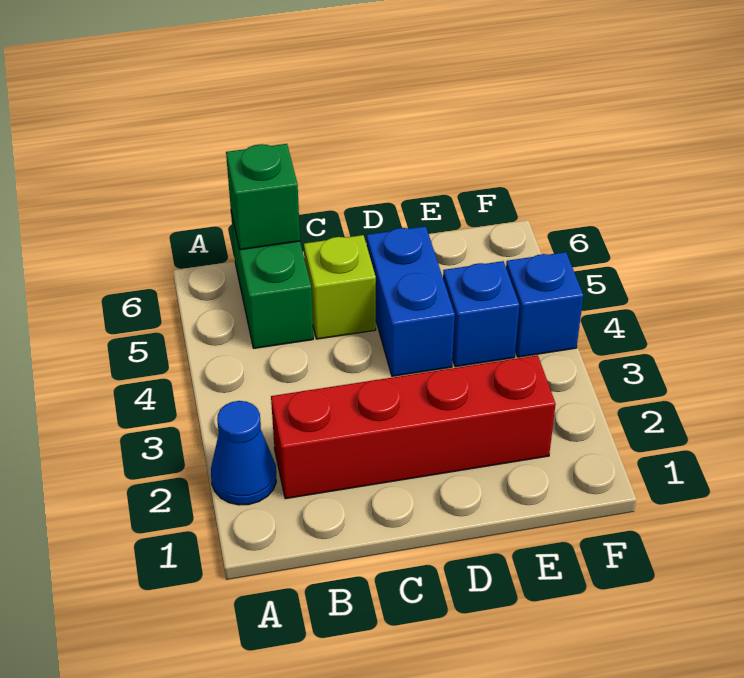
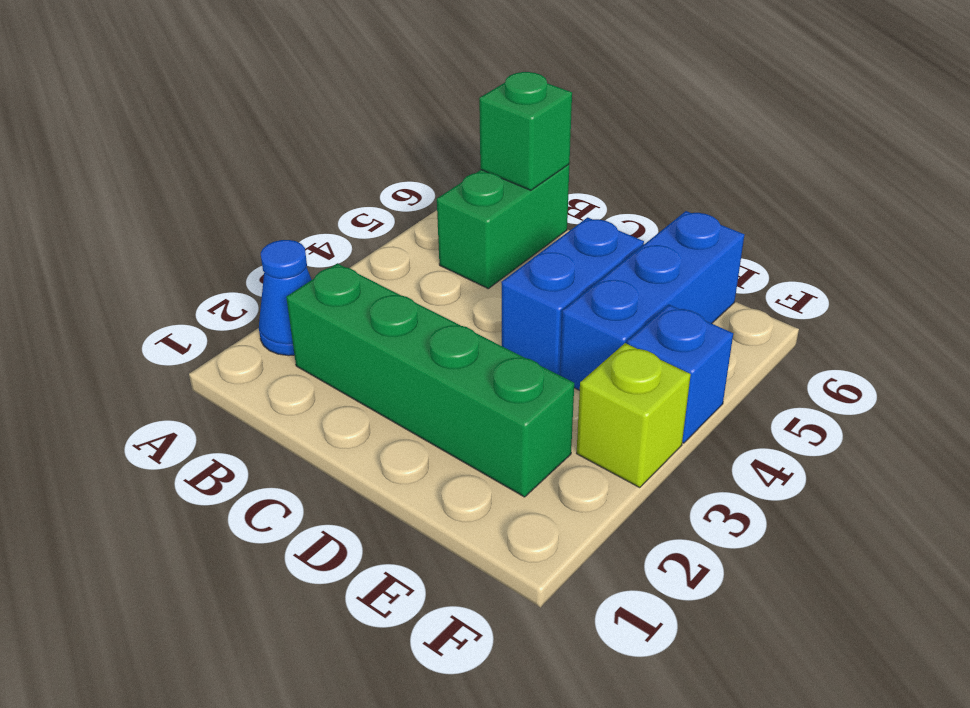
red 1x4 brick [271,355,556,499] -> green 1x4 brick [286,263,574,497]
lime 1x1 brick [304,235,376,339] -> lime 1x1 brick moved to [576,343,691,488]
blue 1x1 brick [443,261,519,367] -> blue 1x3 brick [560,211,744,390]

